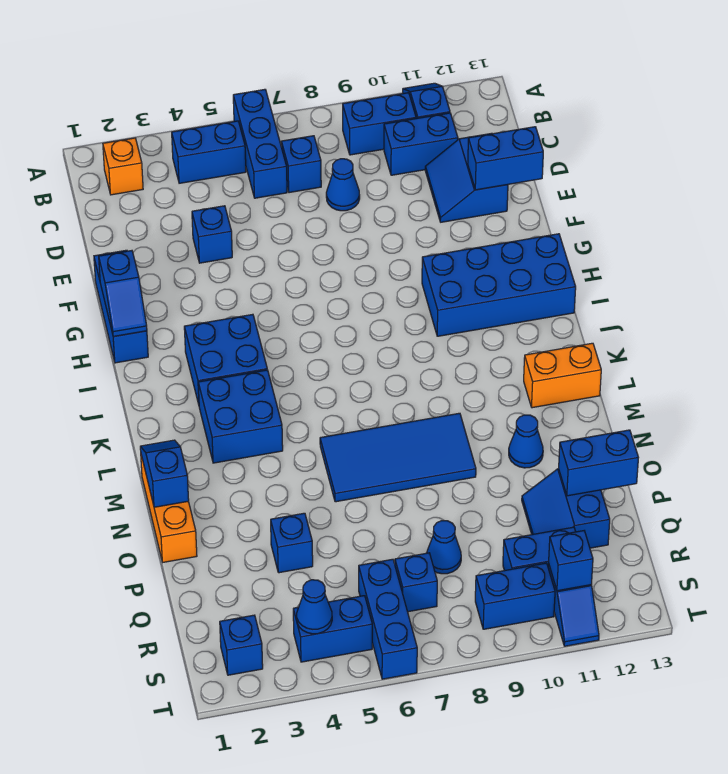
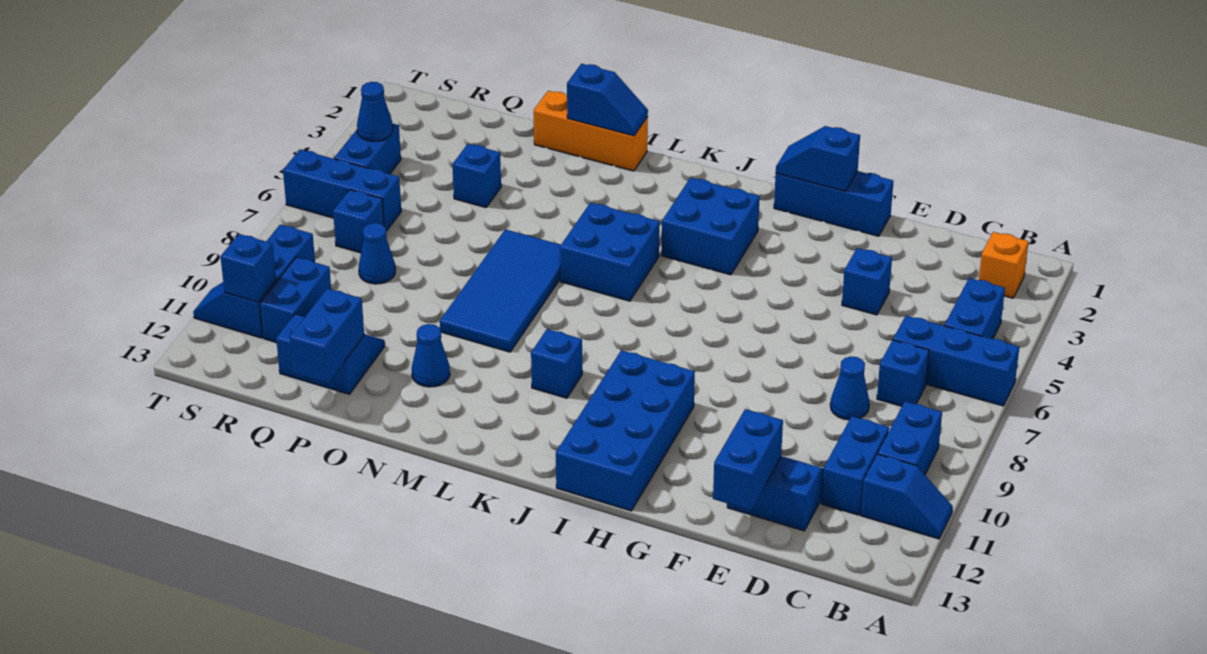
blue 2x2 brick [198,370,283,463] -> blue 2x2 brick moved to [560,203,660,301]
orange 1x2 brick [524,343,601,408] -> none
blue 1x1 brick [220,615,263,675] -> blue 1x1 brick moved to [531,329,582,398]

